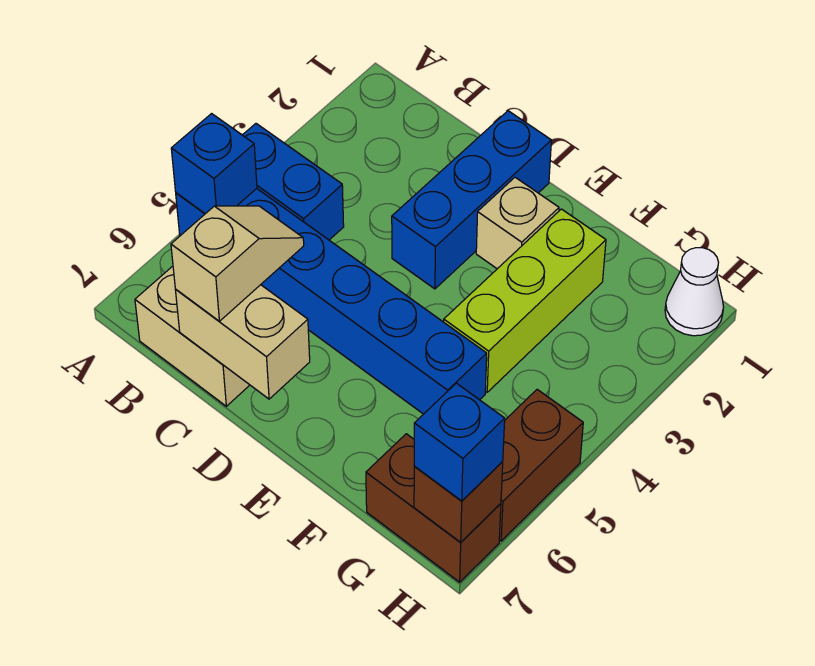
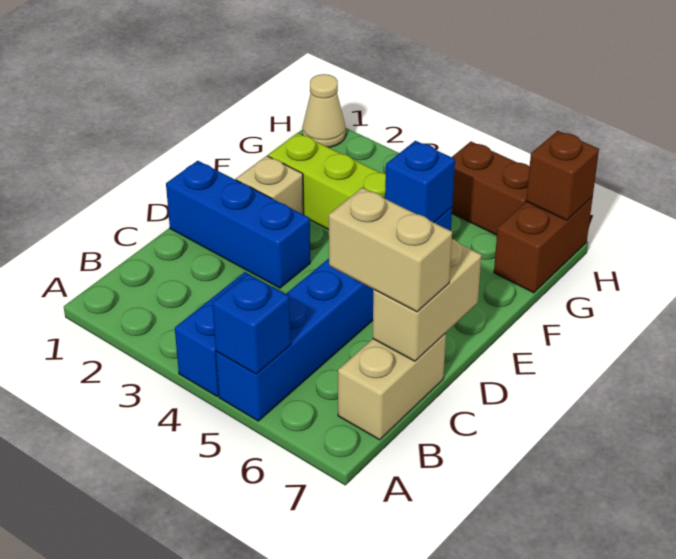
tan 1x2 slope [171,206,304,321] -> tan 1x2 brick [329,188,452,312]
white 1x1 cone [665,248,724,336] -> tan 1x1 cone [302,74,346,147]
blue 1x1 brick [414,383,505,501] -> blue 1x1 brick moved to [385,141,455,222]

